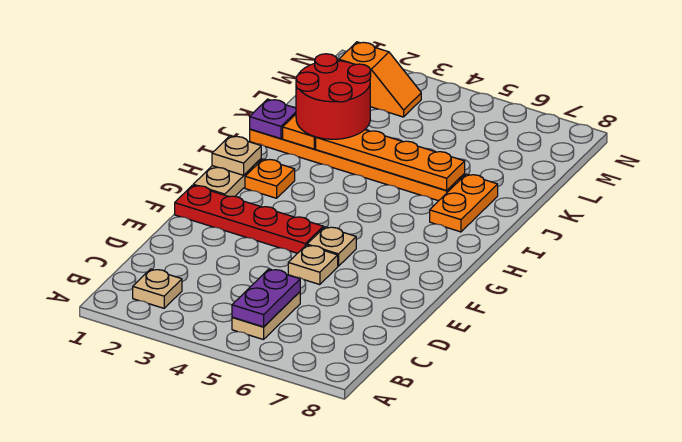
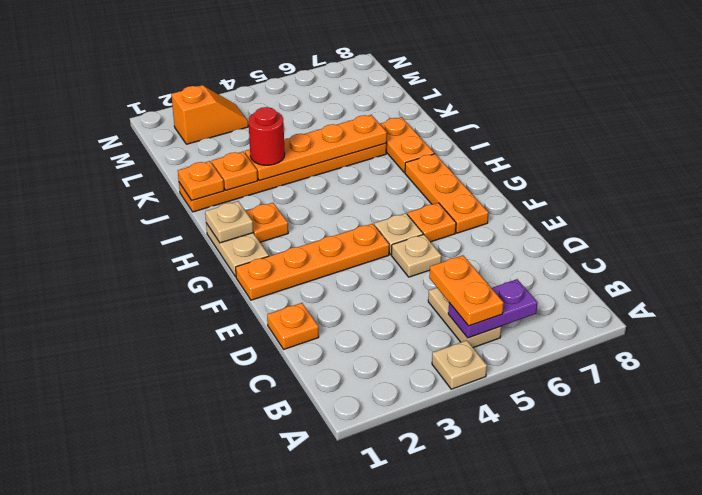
tan 1x1 plate [133,269,182,308] -> tan 1x1 plate moved to [432,340,487,389]
purple 1x2 plate [232,269,300,327] -> purple 1x2 plate turned to [448,279,538,338]
none -> orange 1x2 plate [429,255,504,326]
none -> orange 1x1 plate [267,303,319,349]
red 1x4 plate [175,185,323,253] -> orange 1x4 plate [236,224,389,300]
none -> orange 1x1 plate [407,203,456,242]
none -> orange 1x3 plate [405,154,488,233]
purple 1x1 plate [250,99,296,139] -> orange 1x1 plate [178,161,224,200]
red 2x2 round brick [296,54,371,139] -> red 1x1 round brick [248,107,285,165]

